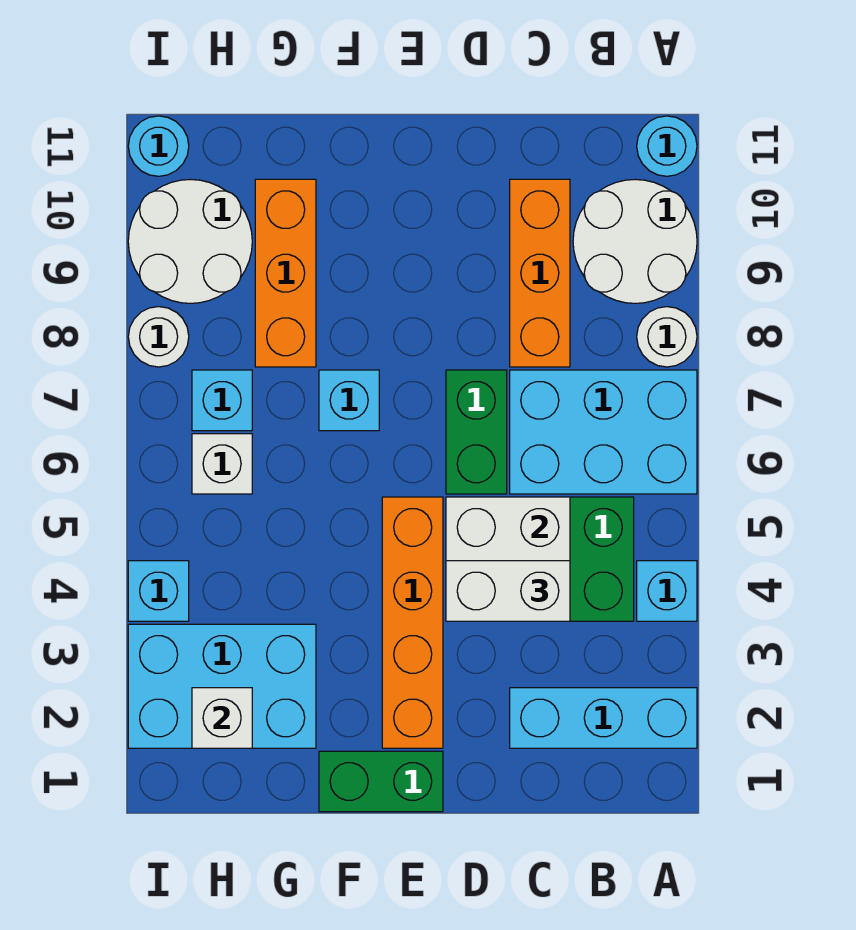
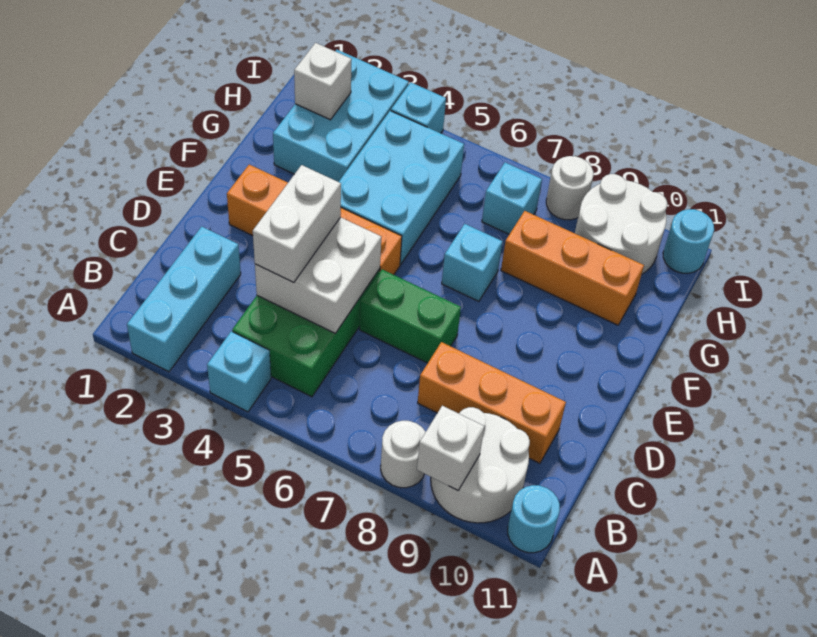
cyan 2x3 brick [510,370,697,494] -> cyan 2x3 brick moved to [339,111,464,265]
green 1x2 brick [319,751,443,812] -> none
white 1x1 brick [192,434,252,494] -> white 1x1 brick moved to [417,406,484,490]

